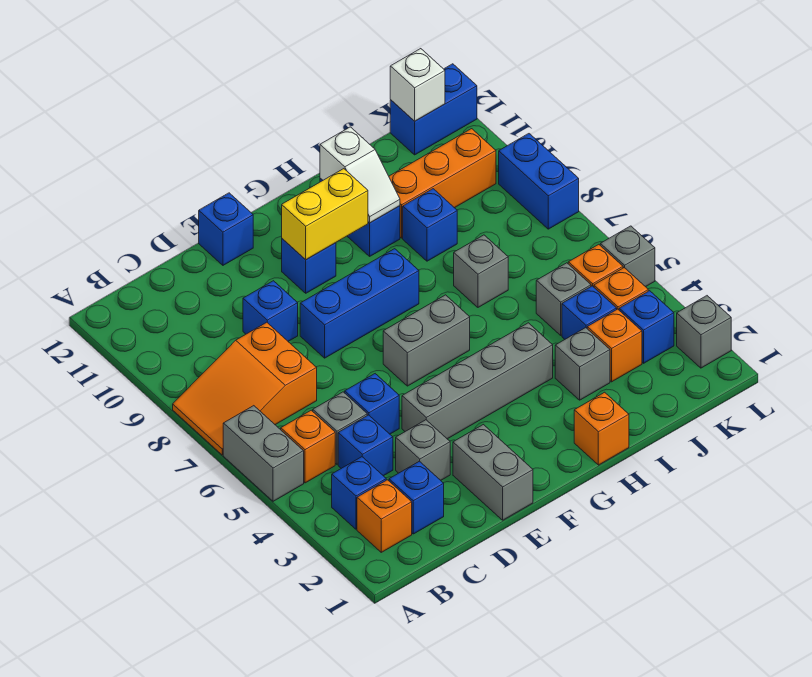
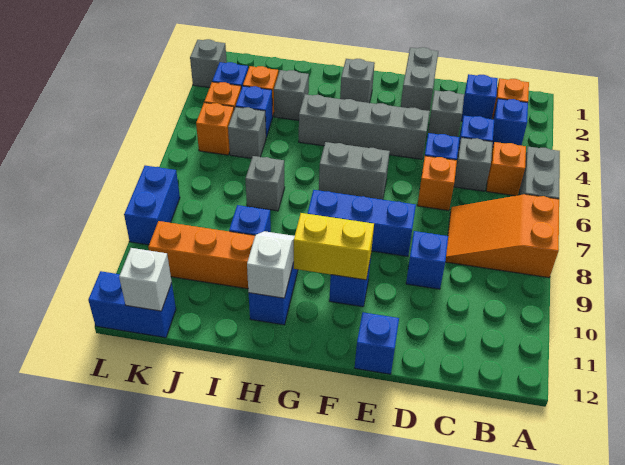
orange 2x3 slope [173,322,317,455] -> orange 2x3 slope turned to [445,194,559,278]
orange 1x1 brick [574,392,629,465] -> orange 1x1 brick moved to [417,156,457,211]
grey 1x1 brick [600,226,655,287] -> grey 1x1 brick moved to [340,59,375,103]

